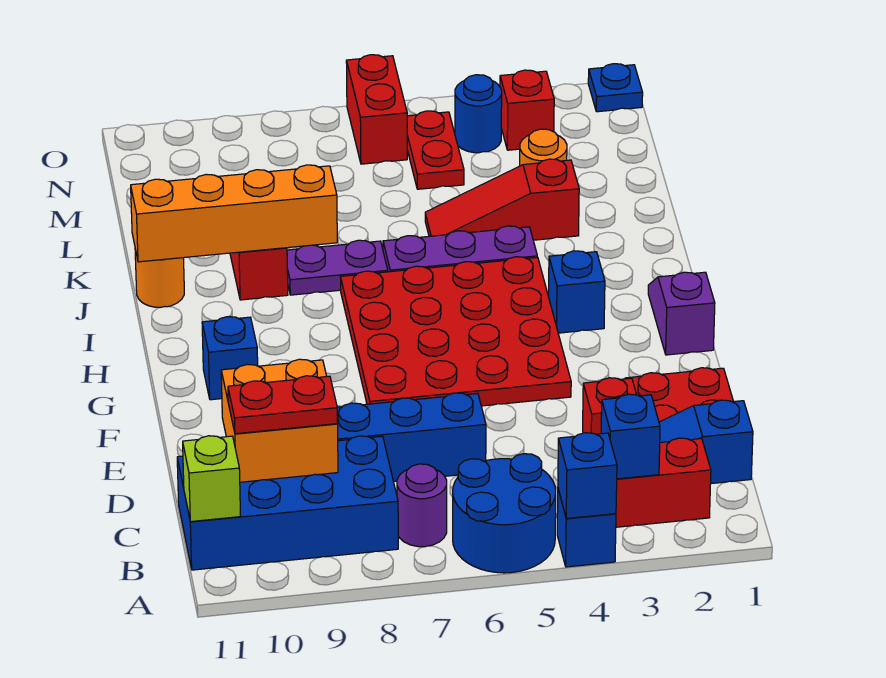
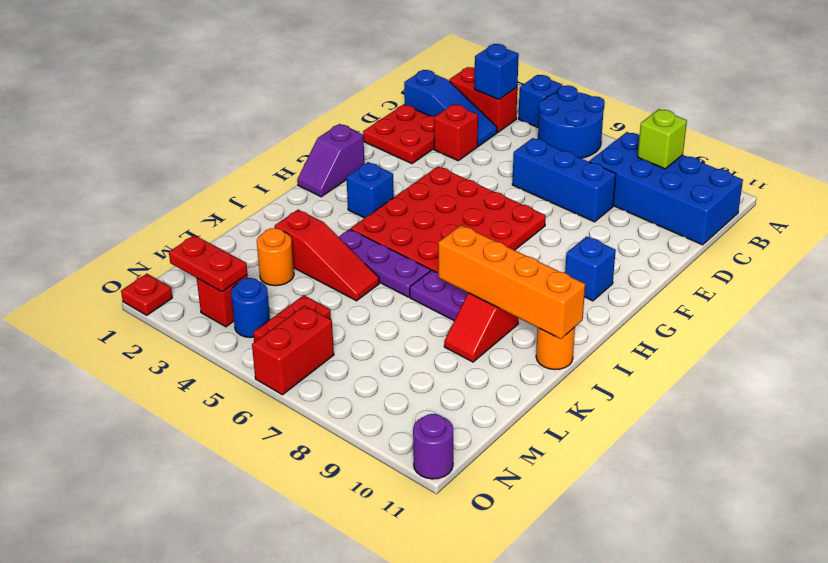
blue 1x1 brick [558,433,617,518] -> none
purple 1x1 round brick [397,464,447,547] -> purple 1x1 round brick moved to [413,414,453,479]
lime 1x1 brick [183,436,241,522] -> lime 1x1 brick moved to [638,109,687,169]
orange 2x2 brick [221,359,338,482] -> none
red 1x2 plate [228,376,338,434] -> red 1x2 plate moved to [169,235,247,292]
blue 1x1 plate [588,64,643,112] -> red 1x1 plate [121,274,172,315]

